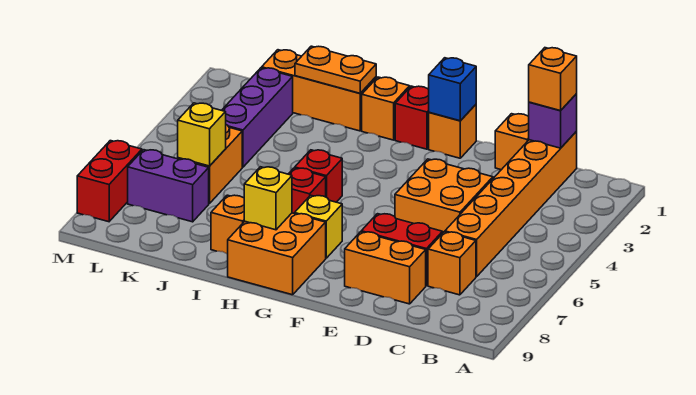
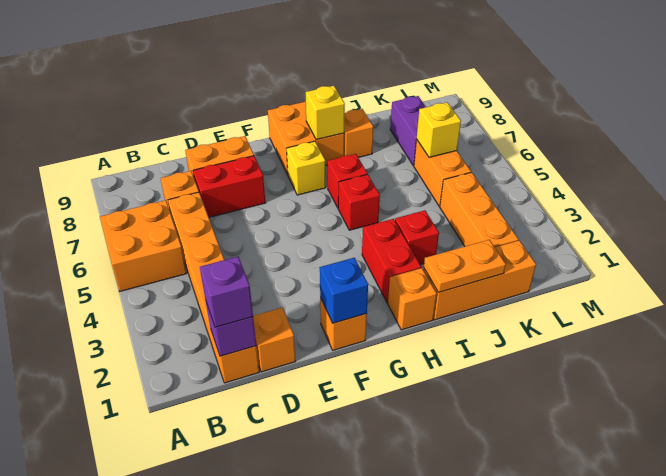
orange 1x1 brick [529,48,577,111] -> purple 1x1 brick [200,257,253,327]
orange 2x2 brick [395,159,493,232] -> orange 2x2 brick moved to [100,200,187,291]
red 1x1 brick [395,86,429,149] -> red 1x1 brick moved to [395,210,439,264]
purple 1x3 brick [222,68,293,167] -> orange 1x3 brick [440,172,519,247]
purple 1x2 brick [128,150,209,222] -> purple 1x2 brick turned to [390,96,426,166]
red 1x2 brick [77,141,142,222] -> red 1x2 brick moved to [362,219,421,303]

